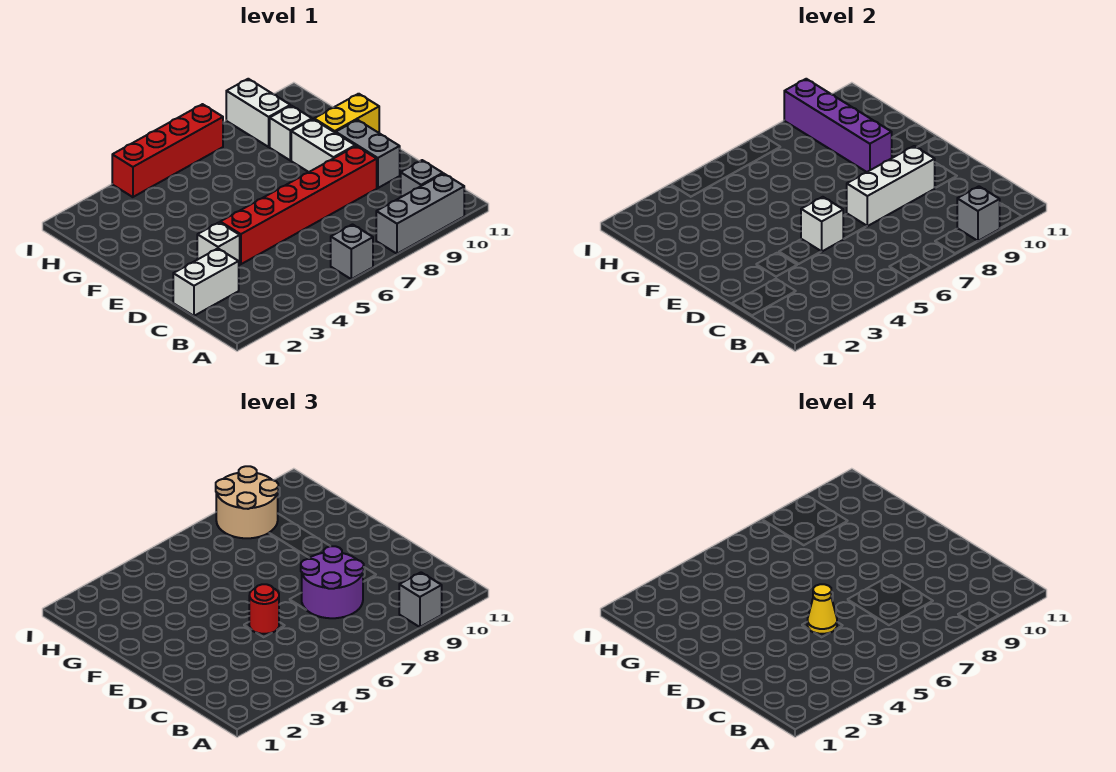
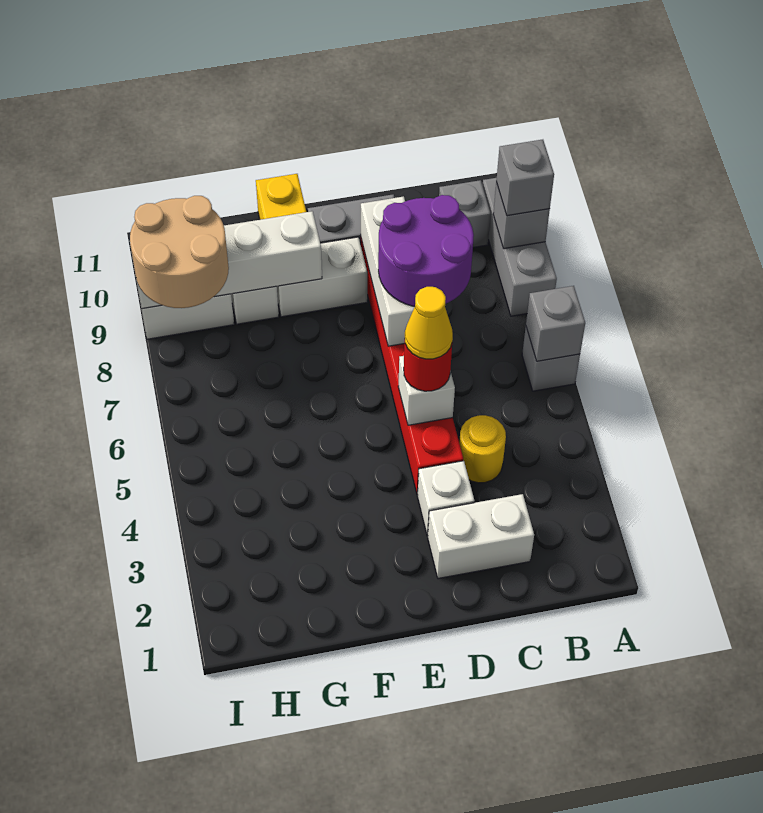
none -> grey 1x1 brick [526,286,585,361]
white 1x2 brick [173,249,239,316] -> white 1x2 brick turned to [428,494,534,579]
none -> yellow 1x1 round brick [459,415,506,483]
purple 1x4 brick [784,79,892,172] -> white 1x4 brick [136,211,322,309]
red 1x4 brick [112,104,223,197] -> none

